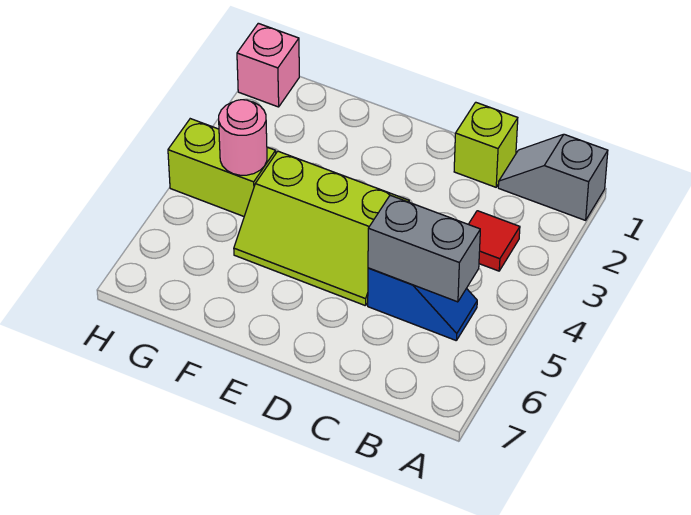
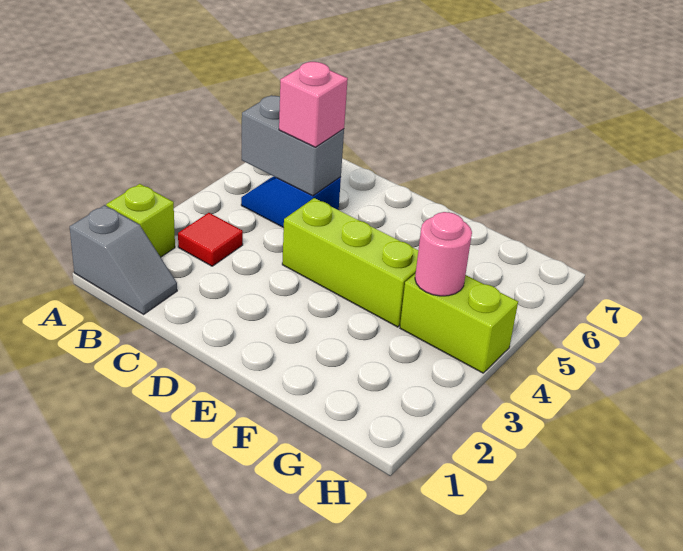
lime 1x1 brick [454,102,518,187] -> lime 1x1 brick moved to [106,184,175,257]
pink 1x1 brick [237,23,299,107] -> pink 1x1 brick moved to [279,62,348,147]

